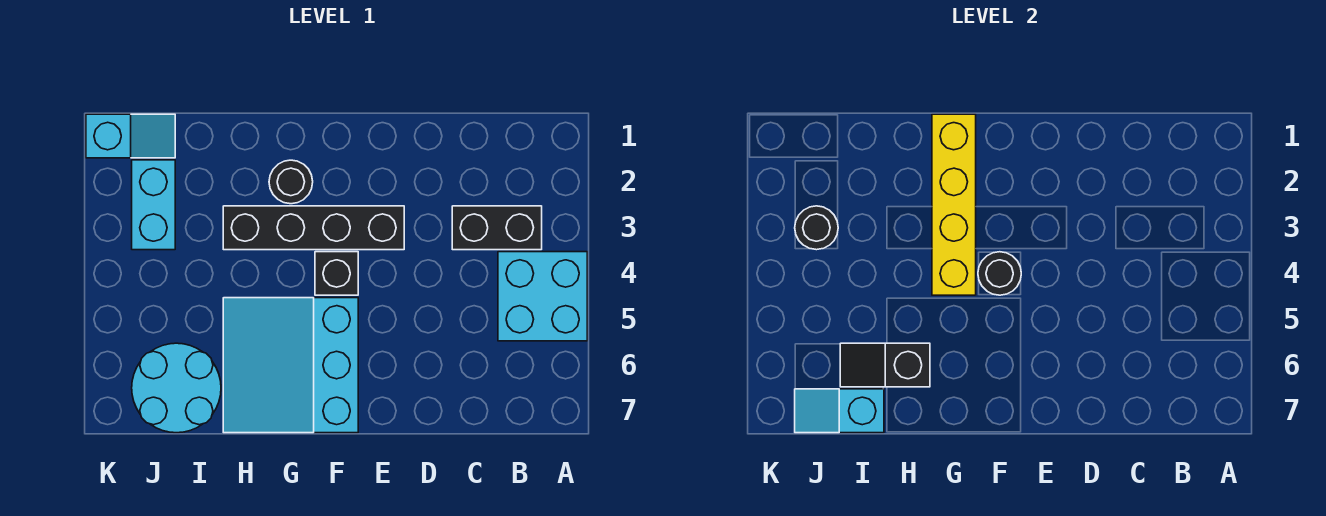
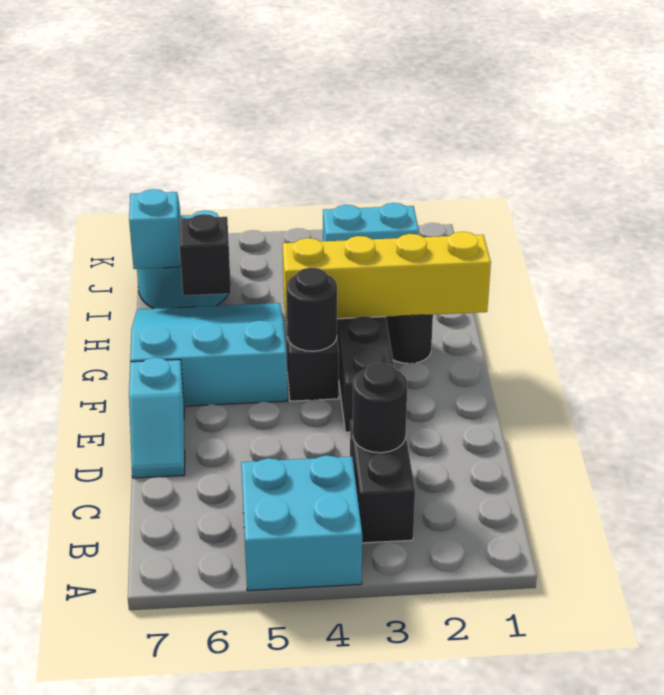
cyan 1x2 slope [86,114,175,158] -> cyan 1x2 slope moved to [129,358,185,478]
black 1x1 round brick [795,206,838,250] -> black 1x1 round brick moved to [353,363,408,453]

